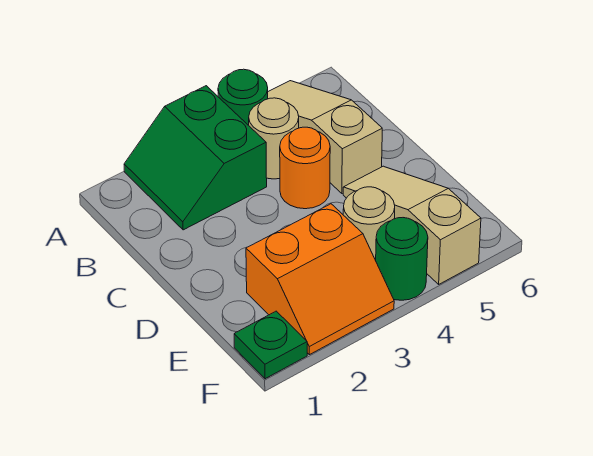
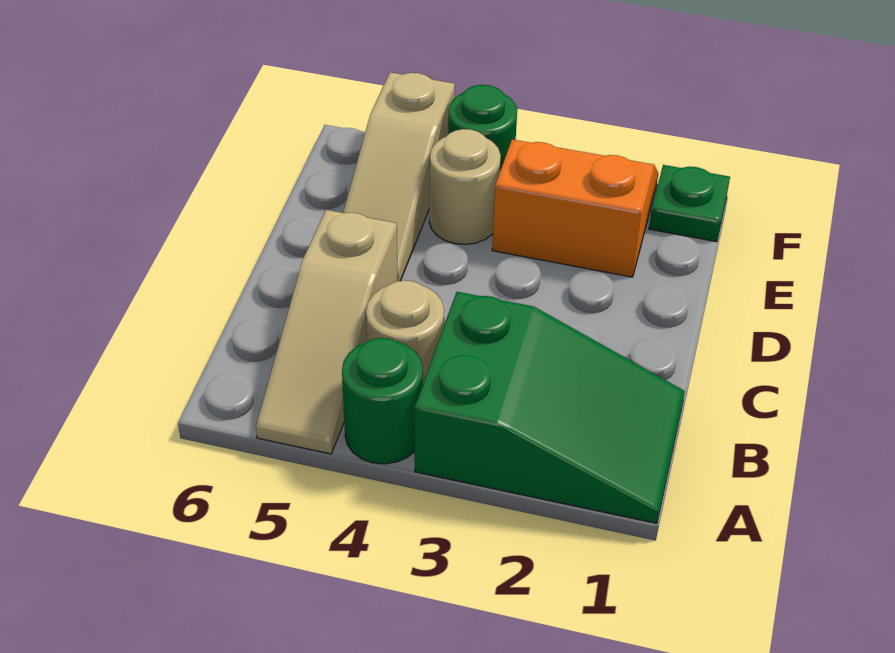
green 2x2 slope [124,86,267,230] -> green 2x3 slope [415,292,685,523]
orange 1x1 round brick [280,127,330,209] -> none

